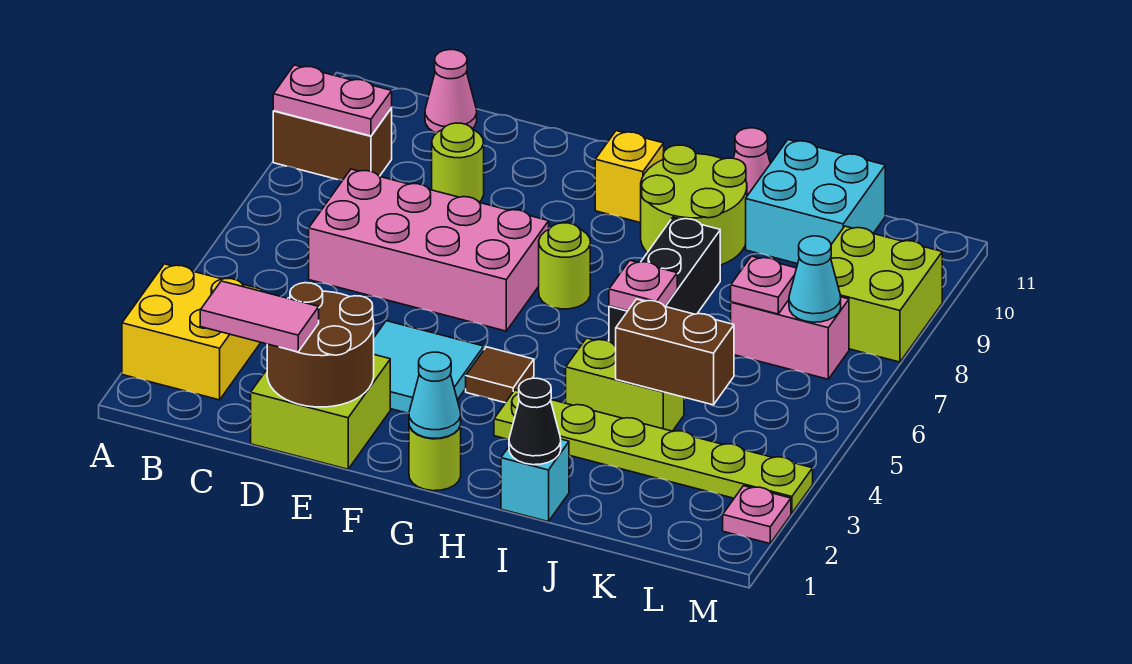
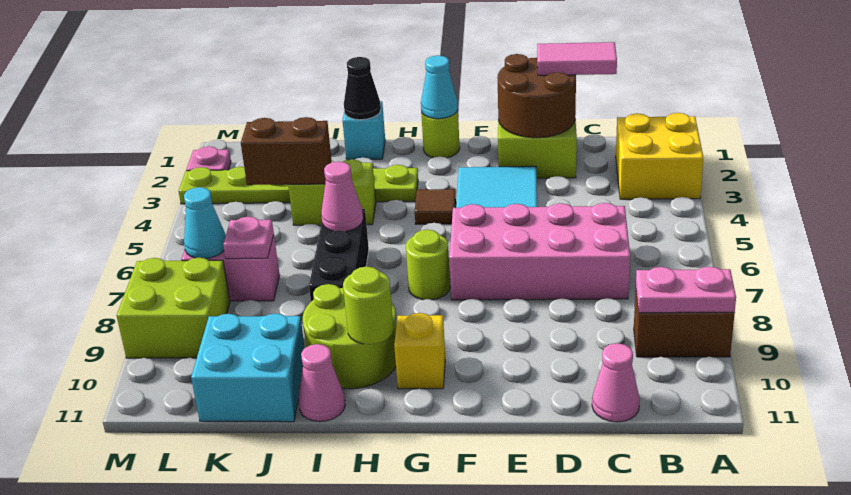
lime 1x1 round brick [432,123,484,202] -> lime 1x1 round brick moved to [343,266,394,344]
pink 1x1 plate [609,260,677,311] -> pink 1x1 cone [321,161,363,231]

